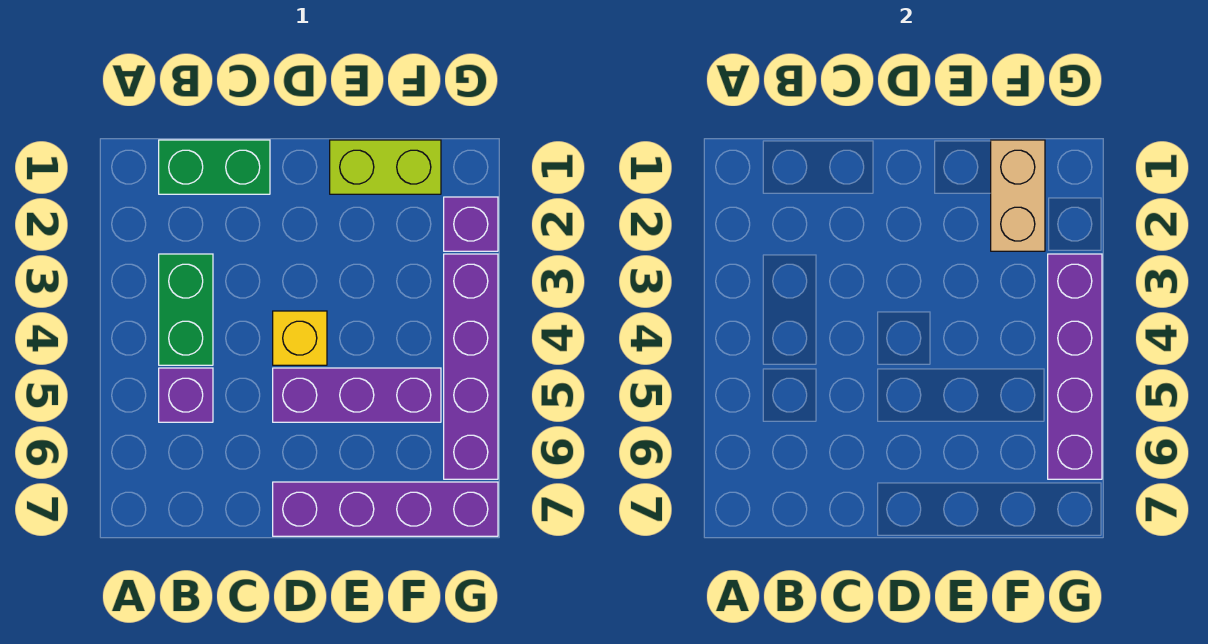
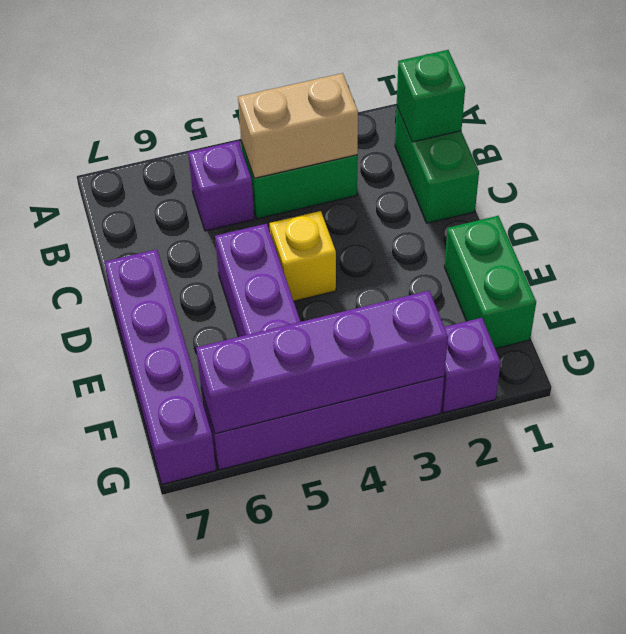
none -> green 1x1 brick [397,50,465,142]
lime 1x2 brick [330,140,441,194] -> green 1x2 brick [444,216,536,349]
tan 1x2 brick [991,140,1045,251] -> tan 1x2 brick moved to [238,73,358,178]

